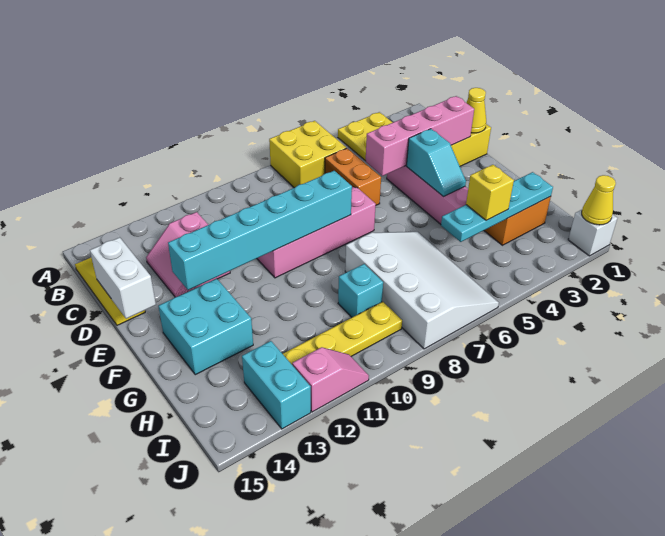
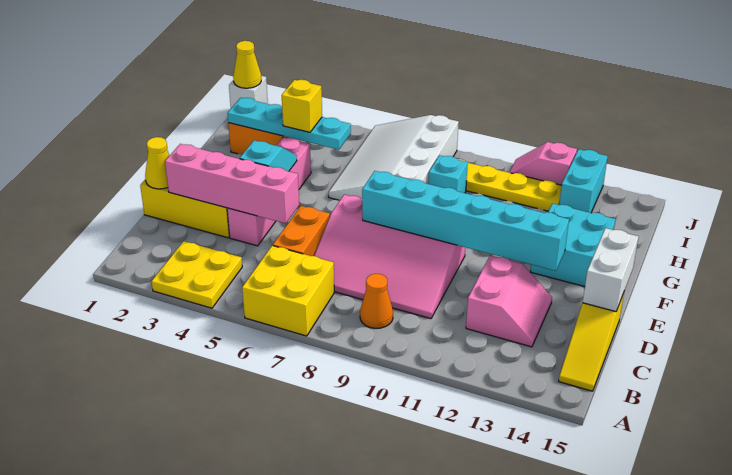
none -> orange 1x1 cone [360,274,393,328]

